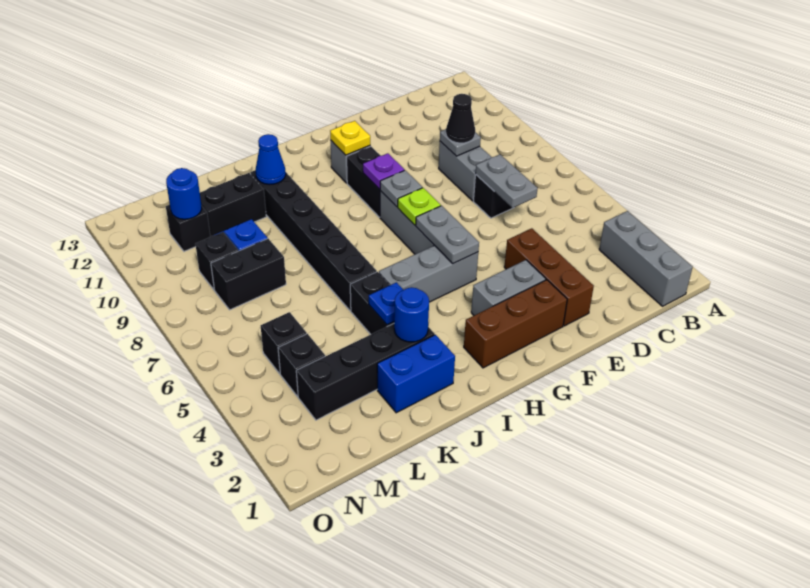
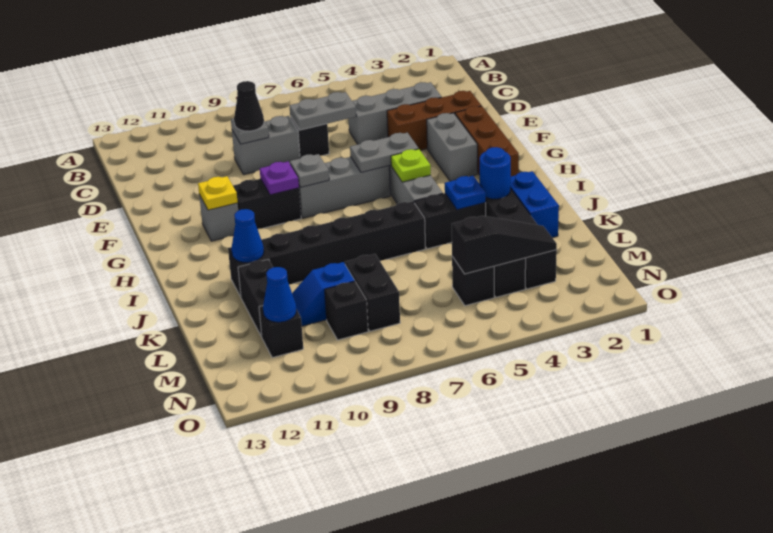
grey 1x3 brick [599,211,693,306] -> grey 1x3 brick moved to [349,82,442,144]
lime 1x1 plate [398,188,441,225] -> lime 1x1 plate moved to [391,149,431,182]
none -> black 1x3 slope [452,216,557,274]
blue 1x1 round brick [166,168,202,219] -> blue 1x1 cone [263,267,297,322]

